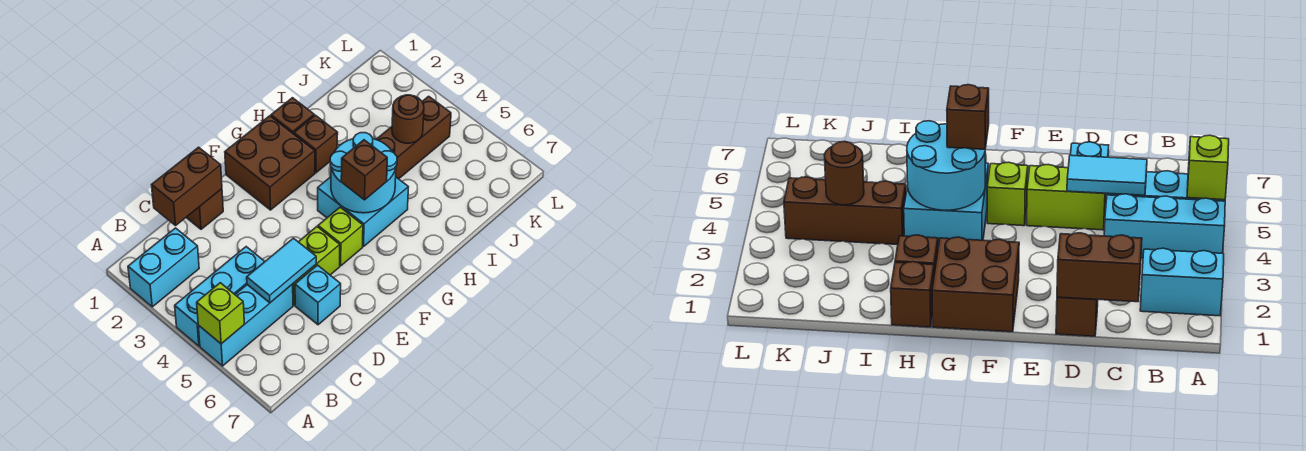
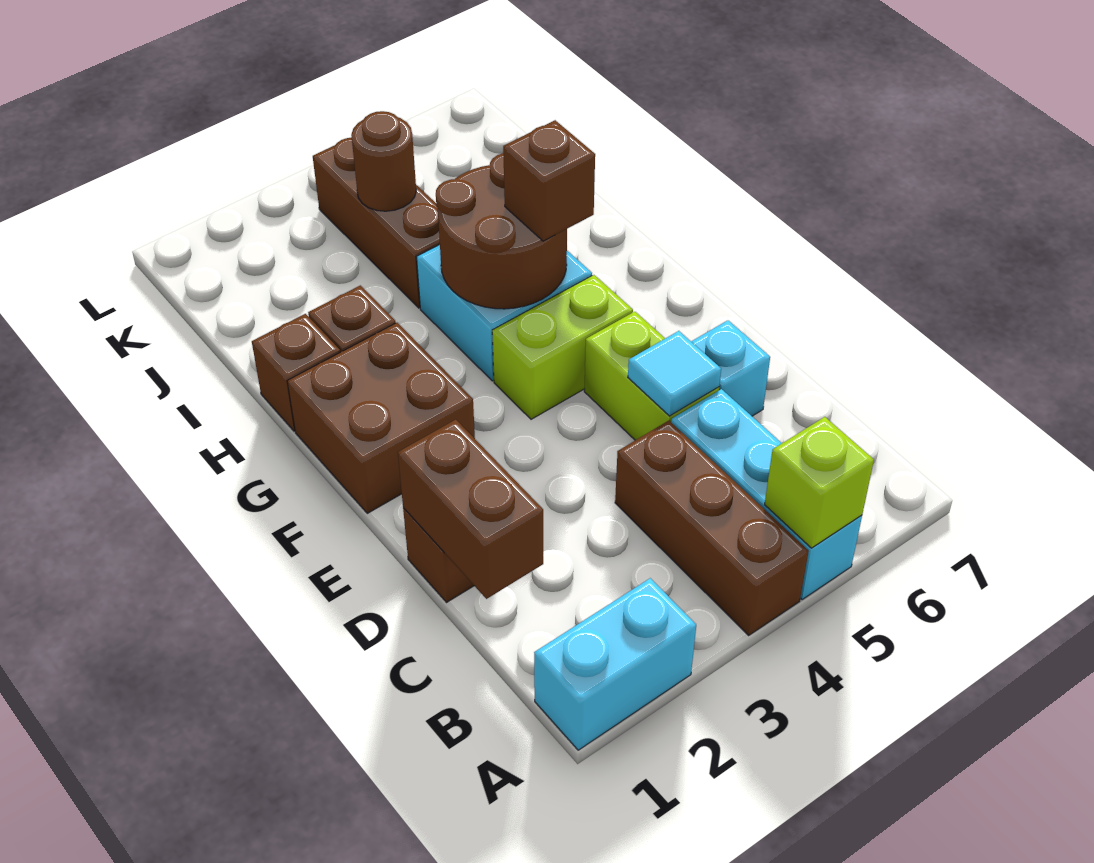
cyan 1x2 brick [128,228,199,307] -> cyan 1x2 brick turned to [534,578,696,750]
cyan 1x3 brick [175,247,265,346] -> brown 1x3 brick [615,421,809,636]
cyan 1x2 tile [247,238,316,303] -> cyan 1x1 tile [628,331,721,416]
lime 1x1 brick [318,207,363,266] -> lime 1x2 brick [492,275,633,419]
cyan 2x2 round brick [330,133,397,213] -> brown 2x2 round brick [436,153,567,309]

